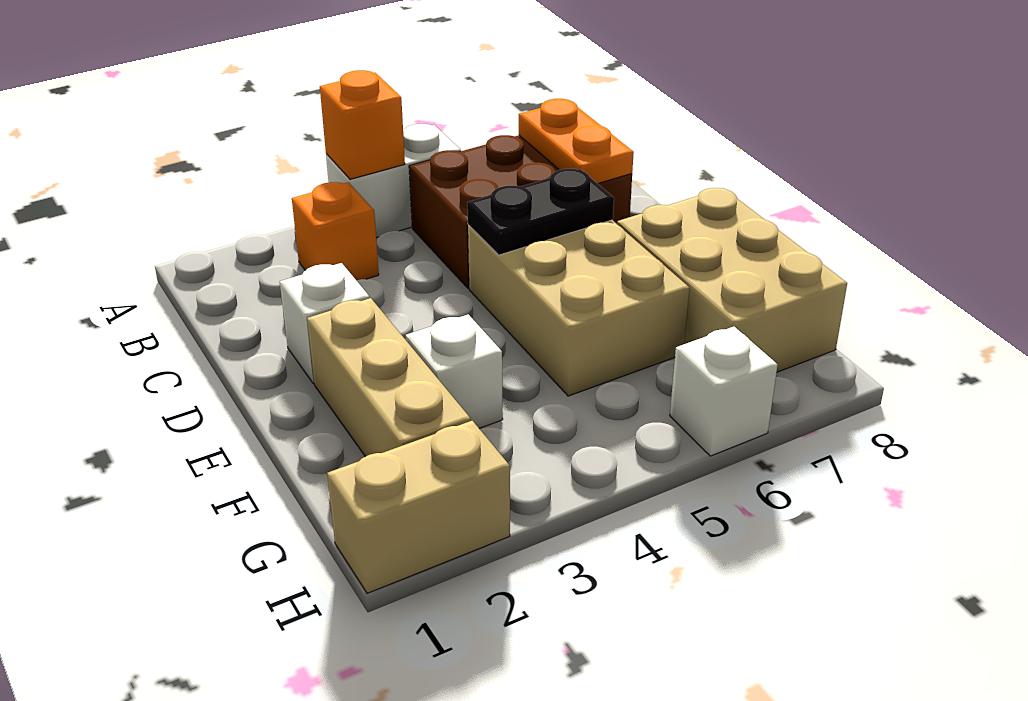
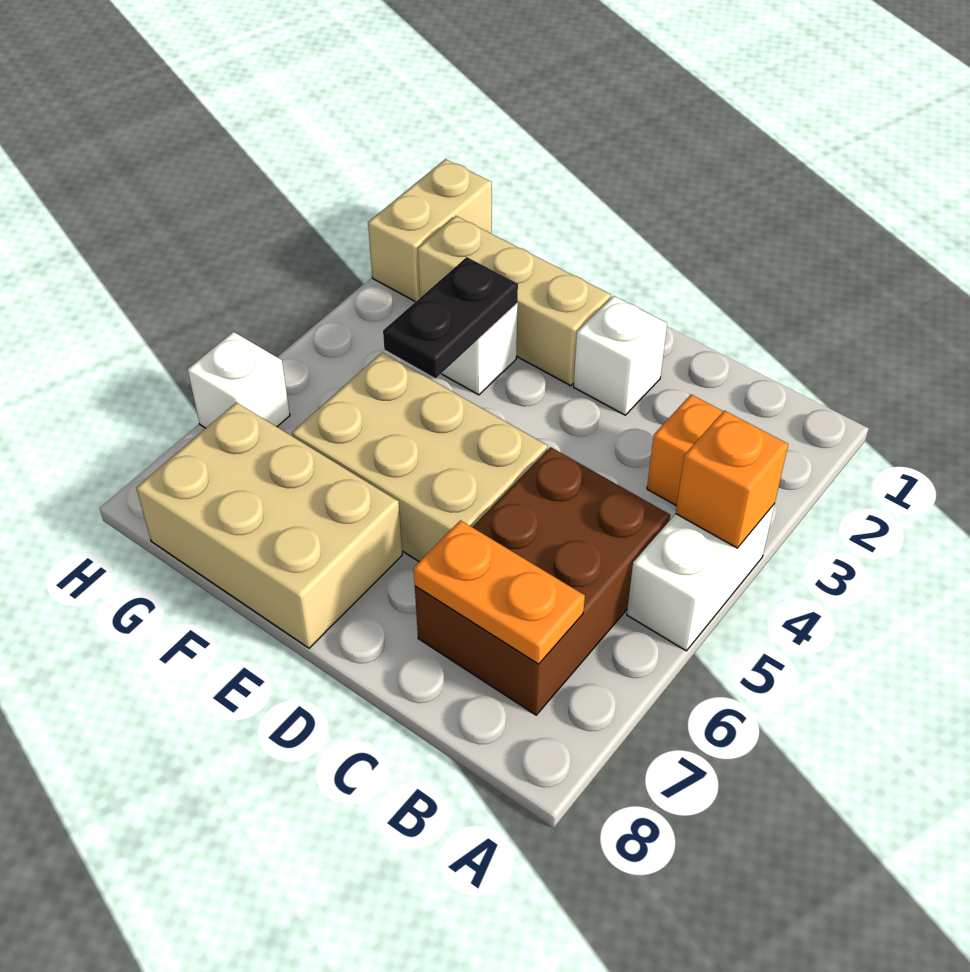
black 1x2 plate [467,169,614,255] -> black 1x2 plate moved to [383,257,518,378]

